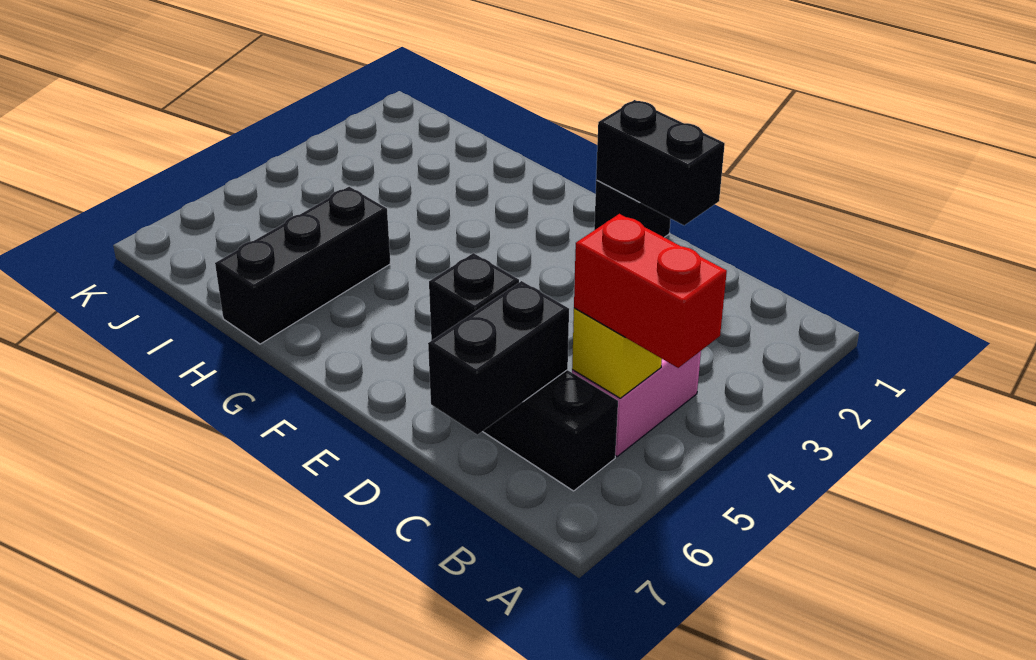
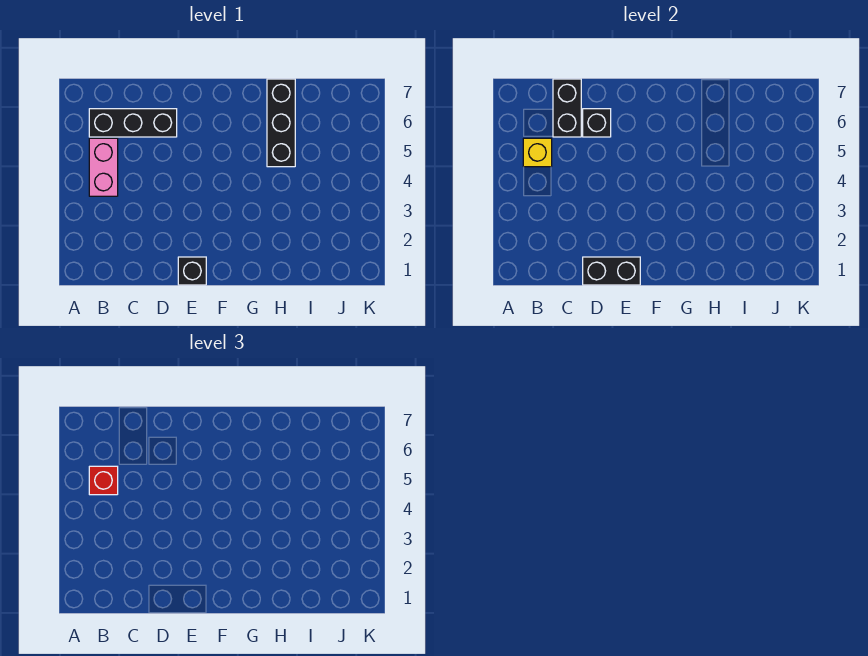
red 1x2 brick [574,214,727,368] -> red 1x1 brick [89,466,118,495]

